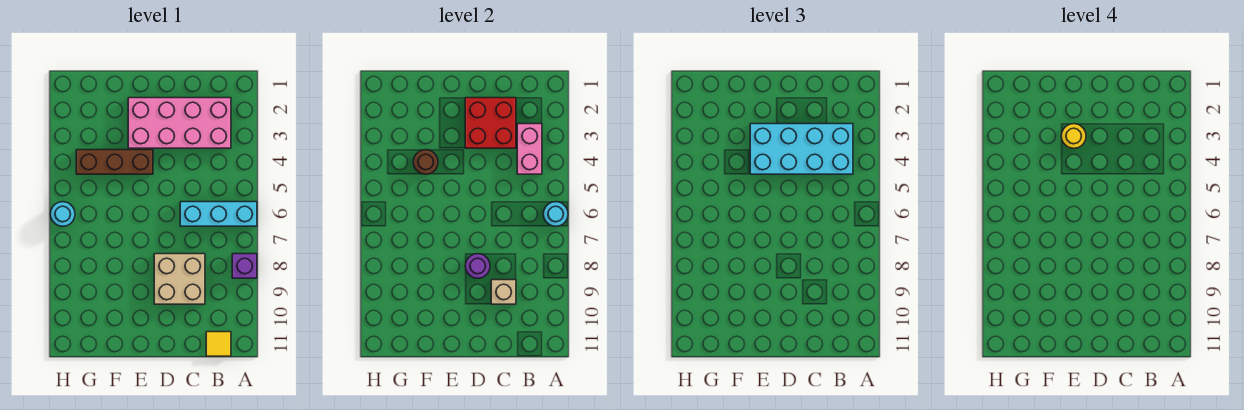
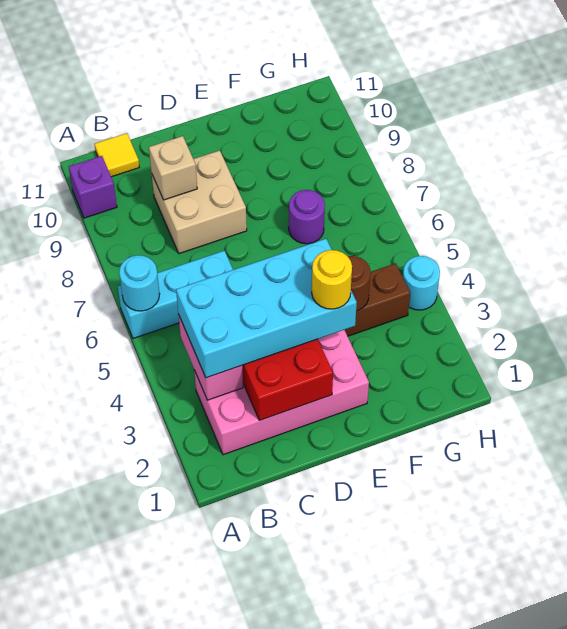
purple 1x1 brick [232,254,257,278] -> purple 1x1 brick moved to [69,156,117,218]
purple 1x1 round brick [465,254,490,278] -> purple 1x1 round brick moved to [289,190,325,244]
cyan 1x1 round brick [50,202,75,226] -> cyan 1x1 round brick moved to [403,256,440,310]

